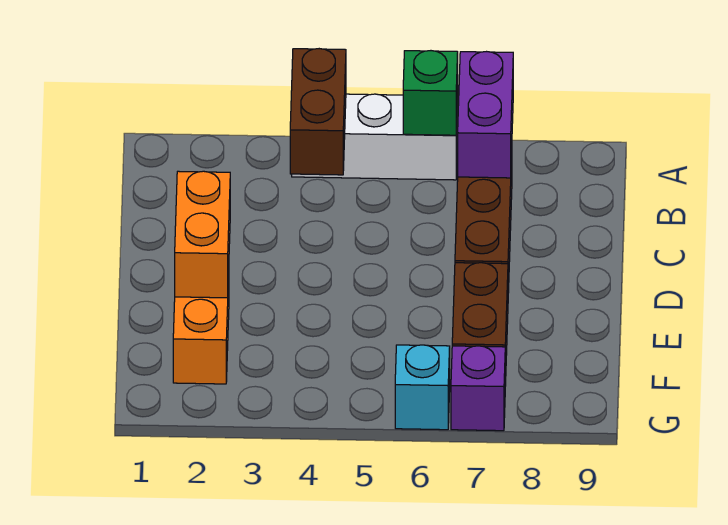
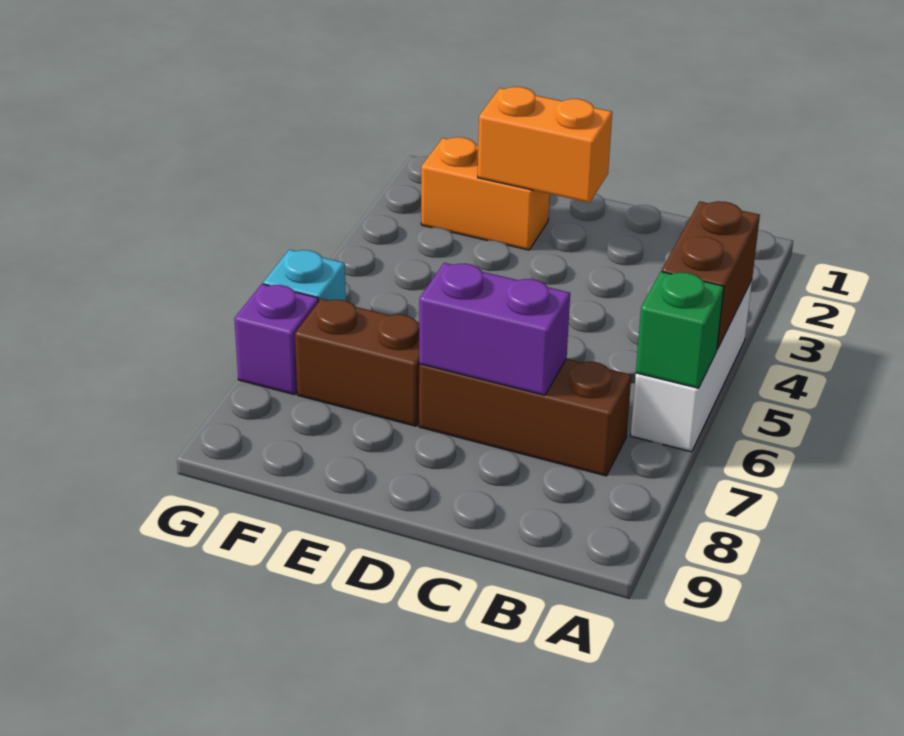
brown 1x2 brick [290,49,346,175] -> brown 1x2 brick turned to [662,201,760,349]
purple 1x2 brick [458,52,513,178] -> purple 1x2 brick moved to [419,263,570,395]

